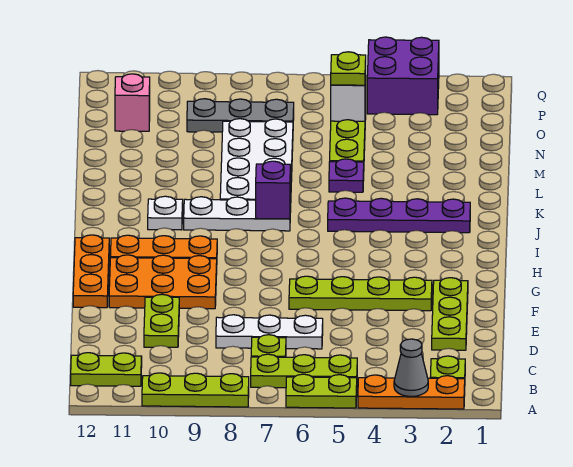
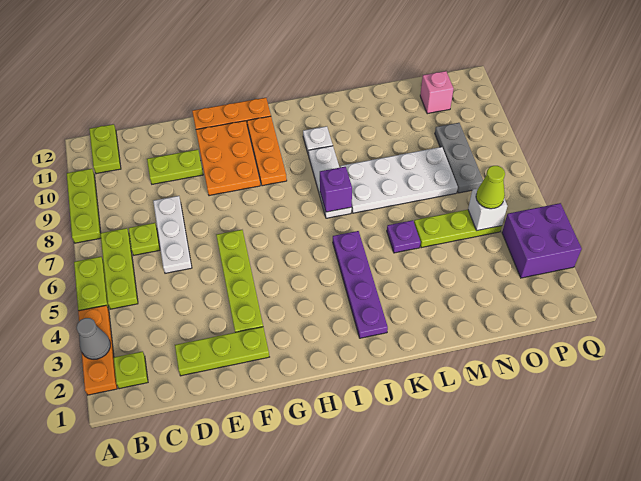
lime 1x1 plate [331,52,366,85] -> lime 1x1 cone [476,166,505,209]

